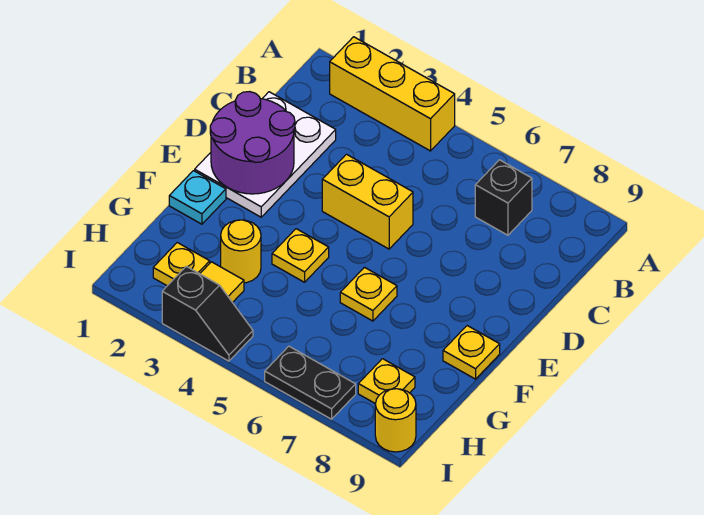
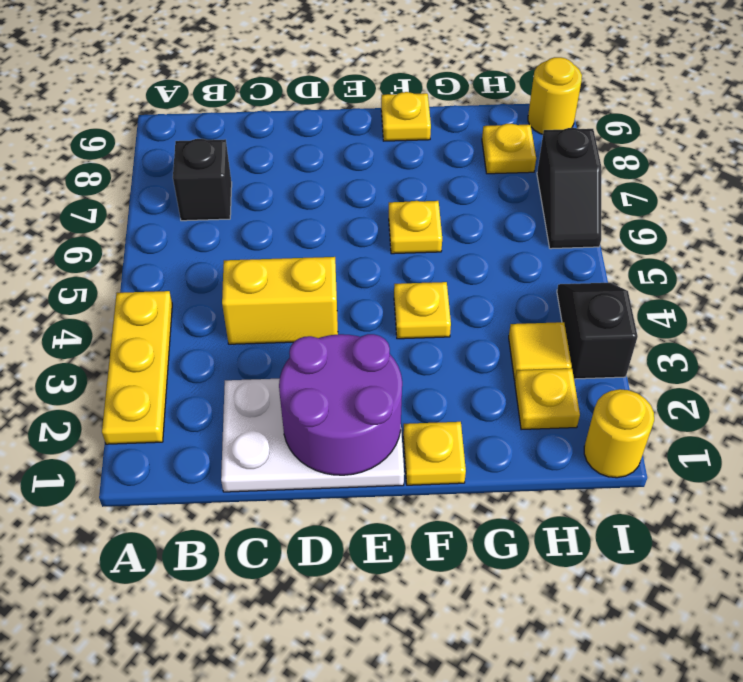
yellow 1x3 brick [330,37,455,151] -> yellow 1x3 plate [102,291,172,444]
yellow 1x2 brick [322,154,413,249] -> yellow 1x2 brick turned to [222,257,338,344]
cyan 1x1 plate [169,171,226,224] -> yellow 1x1 plate [403,422,466,485]
yellow 1x1 round brick [221,220,261,283] -> yellow 1x1 round brick moved to [584,389,654,478]
black 1x2 plate [265,346,356,419] -> black 1x2 slope [537,128,601,249]

